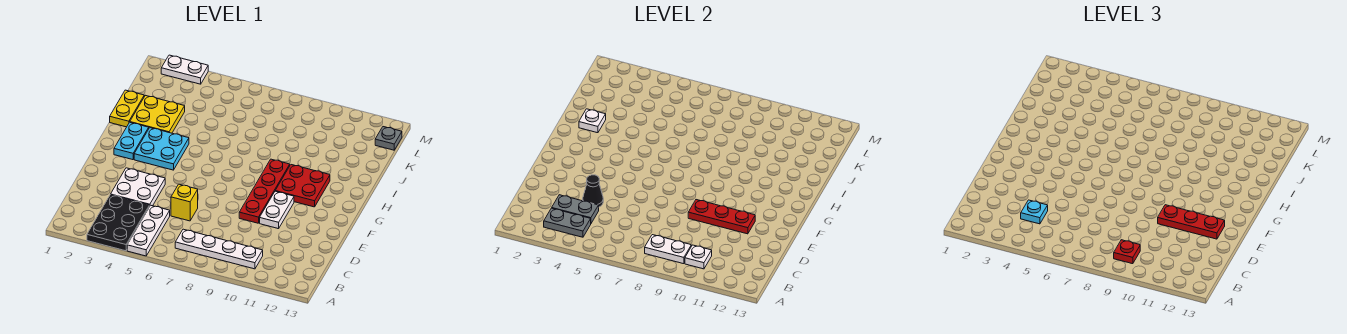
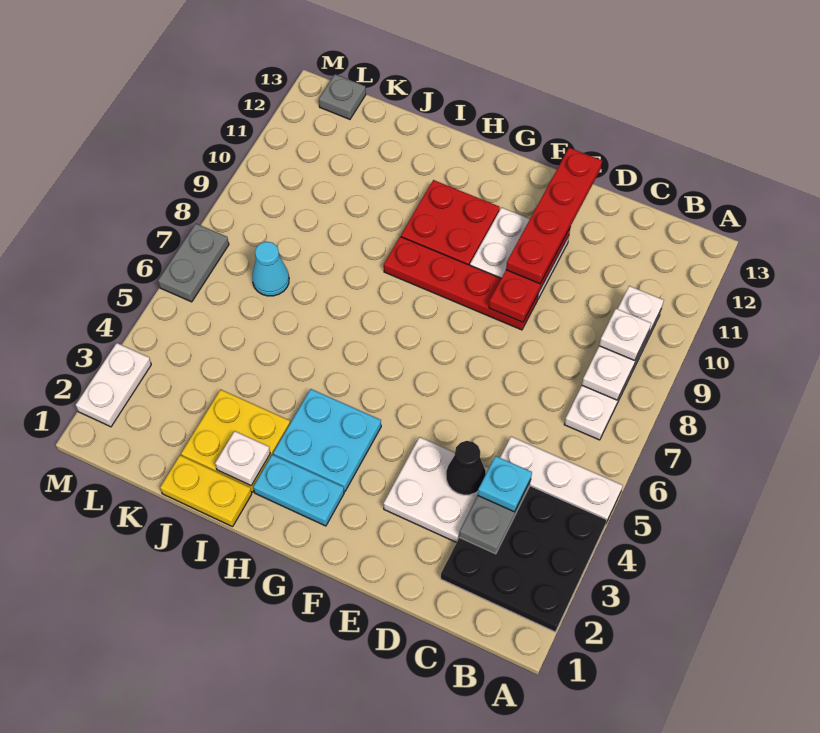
black 2x3 plate [87,195,150,251] -> black 3x3 plate [441,486,607,632]
grey 1x2 plate [544,208,591,237] -> grey 1x2 plate moved to [158,224,229,302]
red 1x1 plate [1114,240,1140,264] -> white 1x1 plate [599,309,651,361]
yellow 1x1 brick [171,184,198,221] -> none
white 1x2 plate [260,191,294,229] -> white 2x2 plate [470,207,569,300]
red 1x3 plate [1158,205,1225,239] -> red 1x4 plate [506,148,602,284]
none -> cyan 1x1 cone [252,242,289,296]

